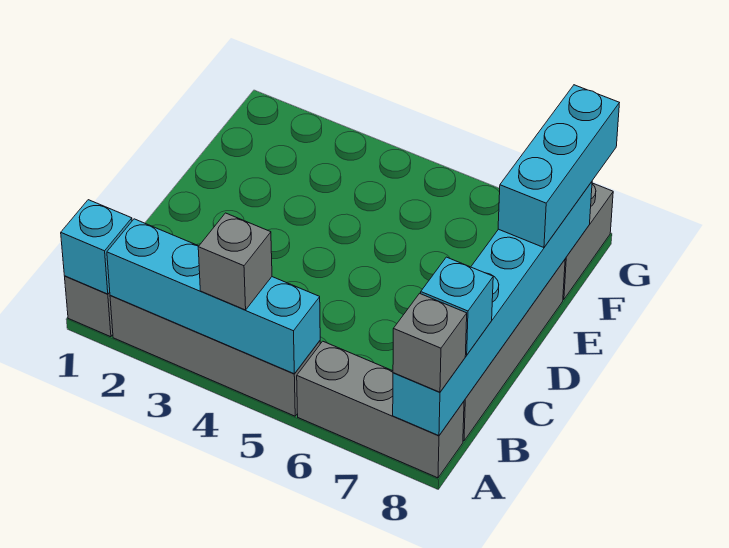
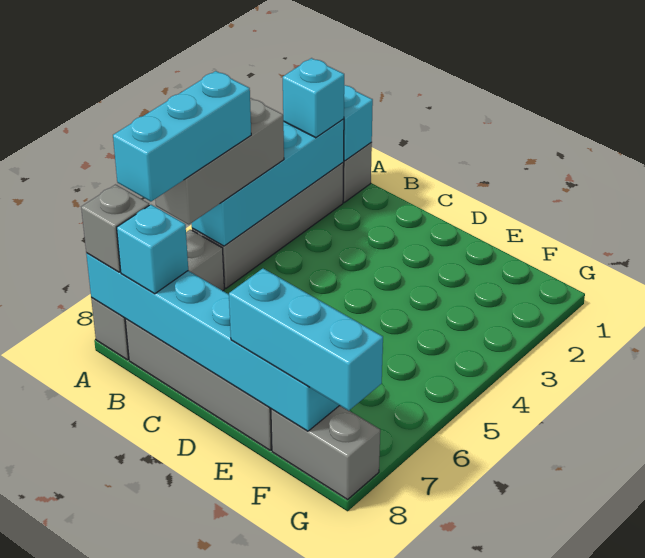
none -> cyan 1x1 brick [283,58,344,138]
grey 1x1 brick [198,213,272,310] -> grey 1x3 brick [155,98,284,224]
none -> cyan 1x3 brick [113,71,251,202]

